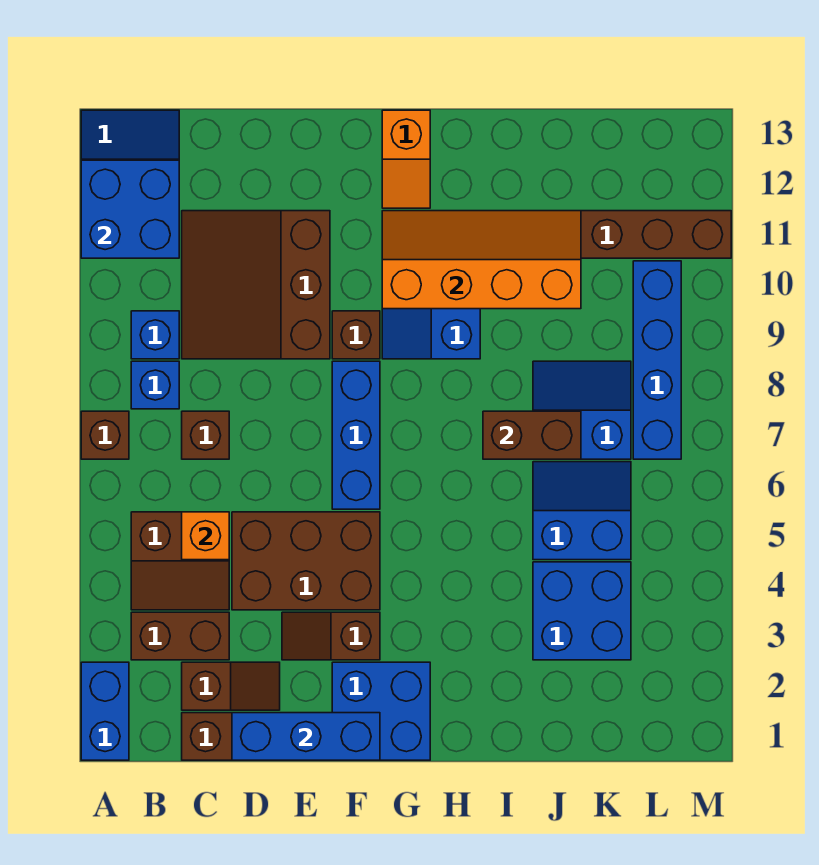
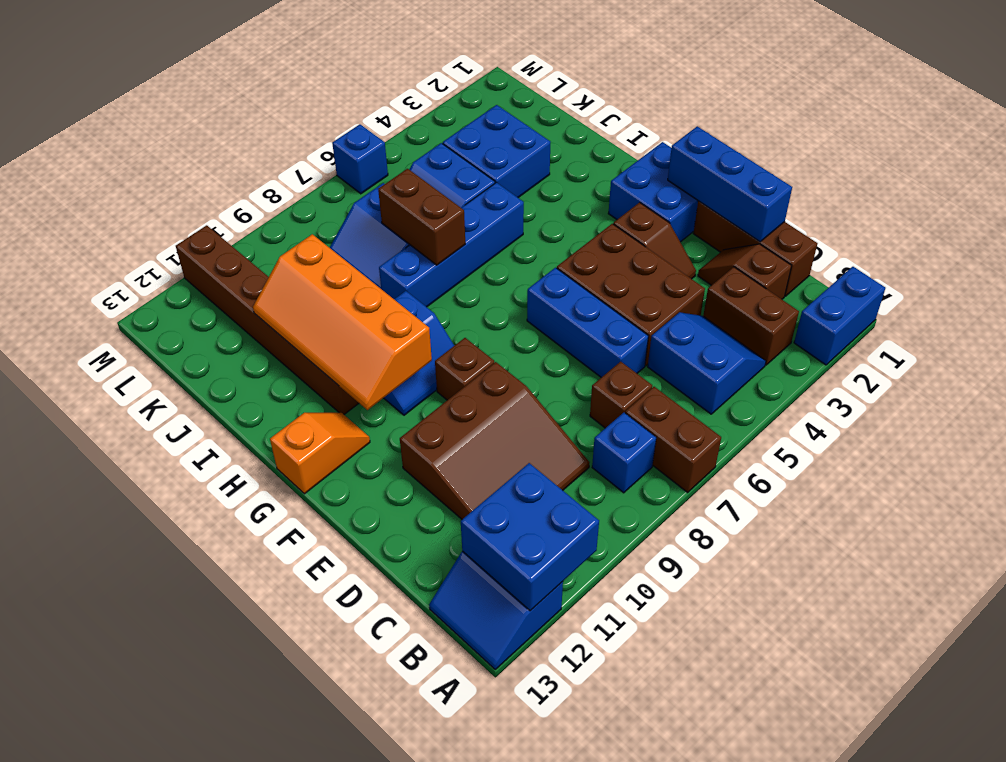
brown 1x1 brick [81,411,129,459] -> brown 1x2 brick [625,387,721,492]
brown 2x2 slope [131,512,229,610] -> blue 2x2 slope [648,312,766,414]
blue 1x1 brick [131,311,179,359] -> blue 1x1 brick moved to [332,124,388,194]
orange 1x1 brick [182,512,229,560] -> none
blue 1x3 brick [332,361,380,509] -> blue 1x3 brick turned to [527,268,648,378]
blue 1x4 brick [633,261,681,459] -> blue 1x4 brick moved to [379,182,524,307]

